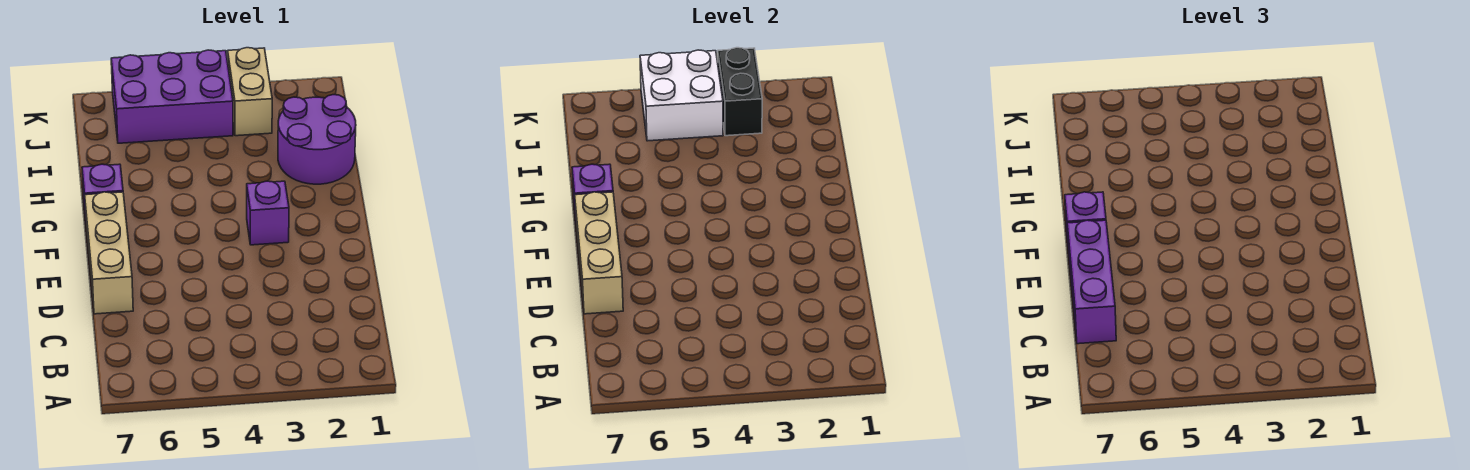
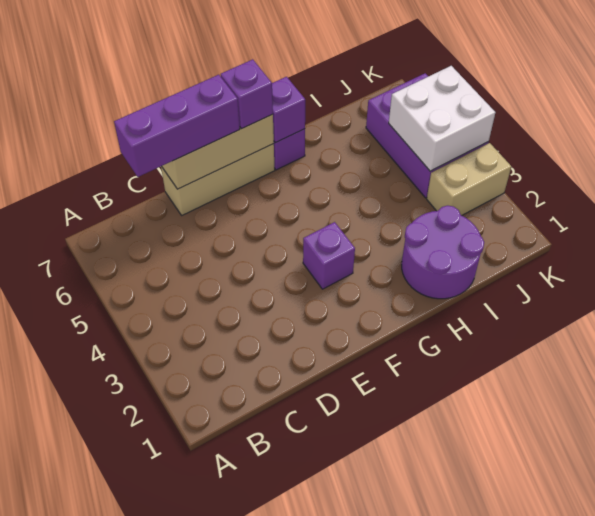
black 1x2 brick [718,48,762,136] -> none

